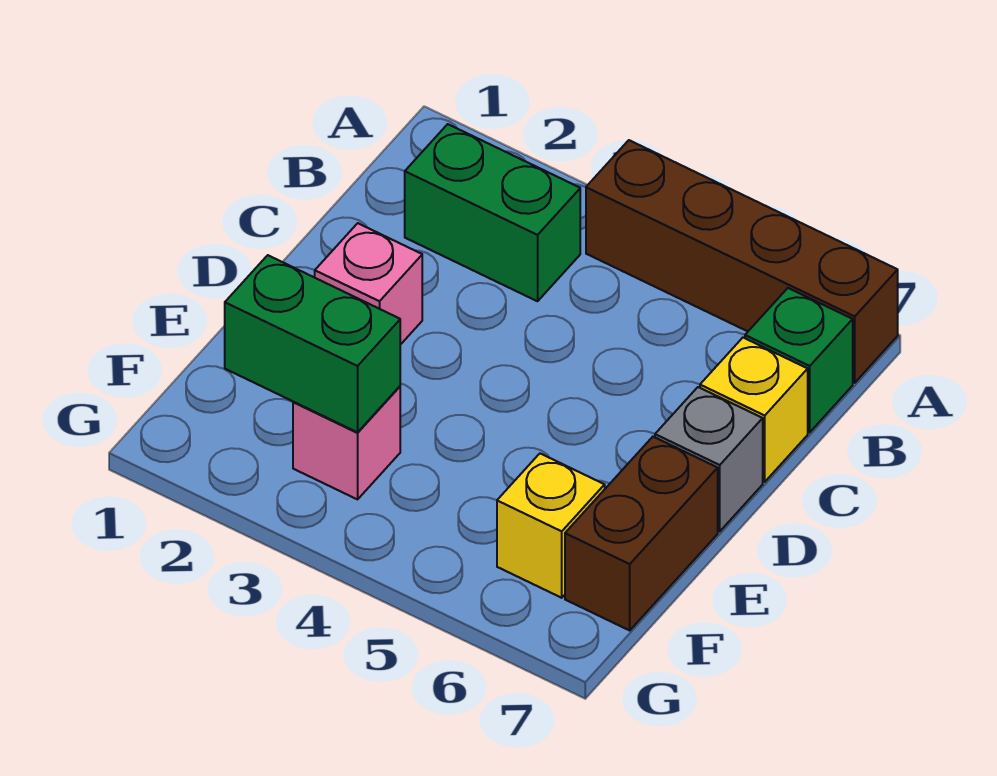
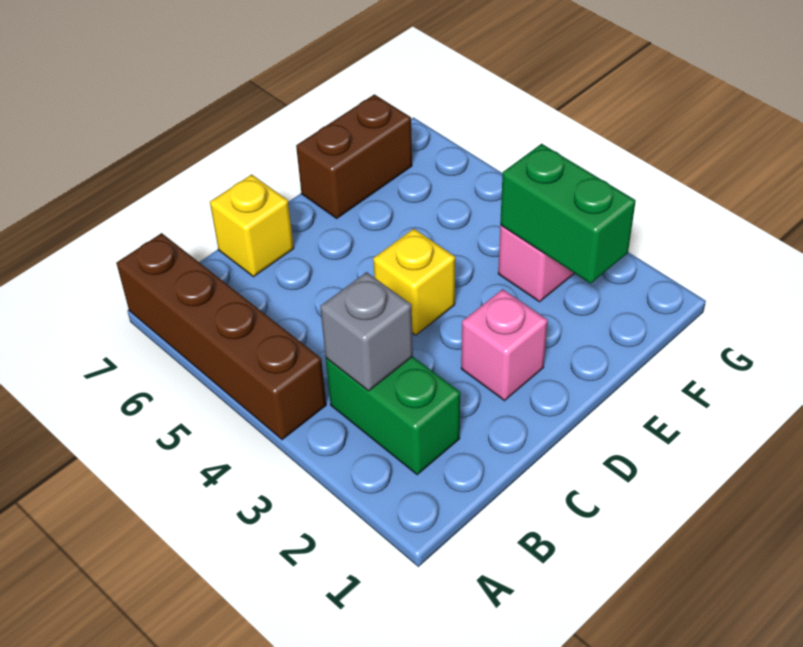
green 1x1 brick [745,288,853,432] -> none
grey 1x1 brick [655,387,763,531] -> grey 1x1 brick moved to [320,272,413,391]
yellow 1x1 brick [497,454,605,598] -> yellow 1x1 brick moved to [373,229,455,335]

